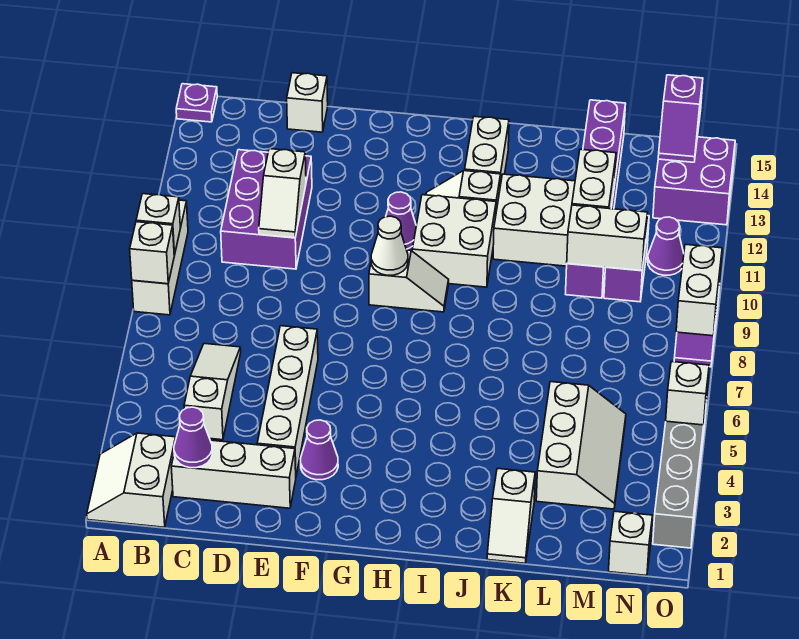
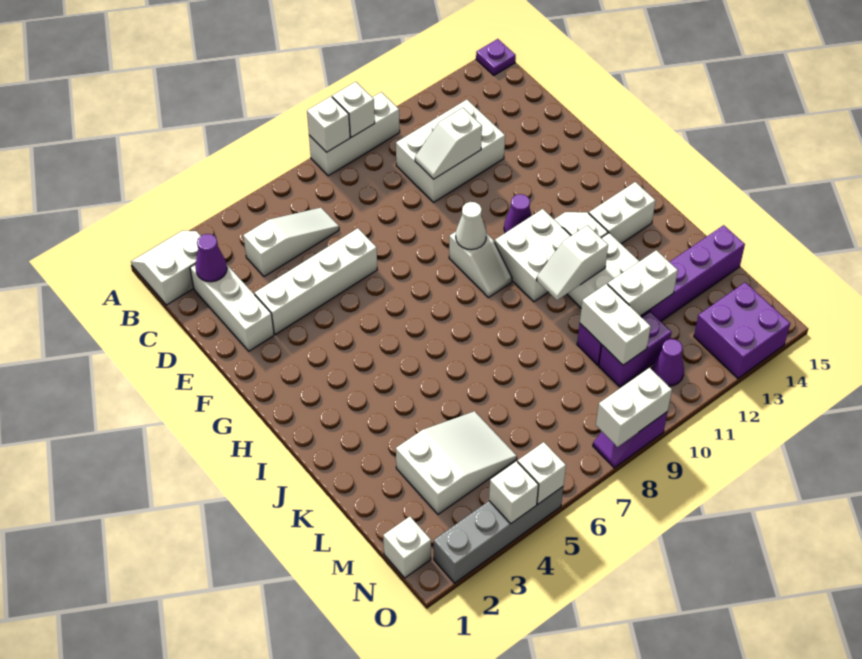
purple 2x3 brick [221,150,312,269] -> white 2x3 brick [396,100,505,202]
white 1x1 brick [287,73,328,132] -> white 1x1 brick moved to [489,461,539,523]
purple 1x1 cone [300,420,338,480] -> none
white 1x2 slope [487,468,535,563] -> white 1x2 slope moved to [537,225,608,300]
white 2x3 slope [536,382,626,509] -> white 2x3 slope turned to [396,411,517,514]
purple 1x2 slope [658,75,703,162] -> none

